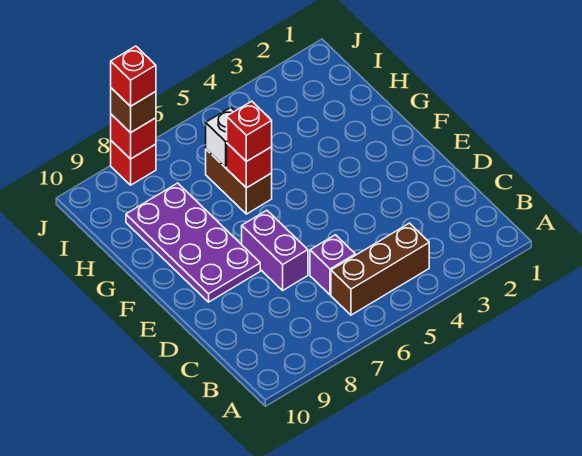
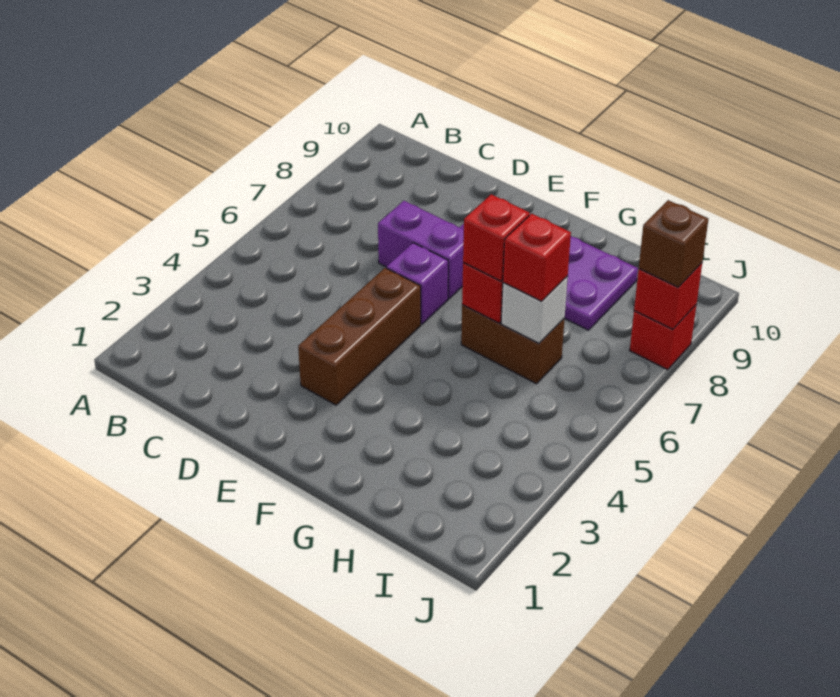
brown 1x3 brick [331,223,429,315] -> brown 1x3 brick moved to [298,268,421,405]
purple 1x1 brick [310,235,355,295] -> purple 1x1 brick moved to [387,243,448,324]
red 1x1 brick [111,46,156,106] -> red 1x1 brick moved to [503,214,571,301]

